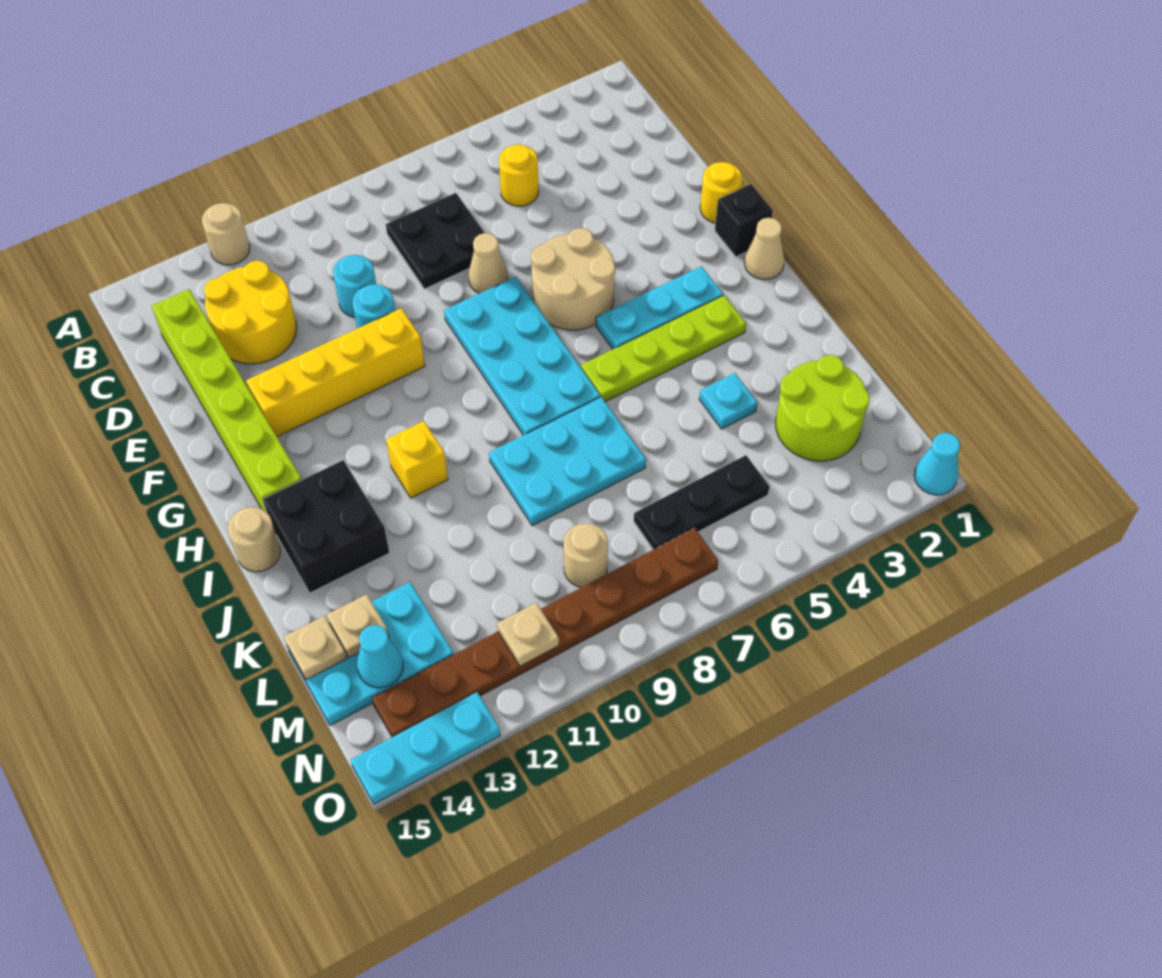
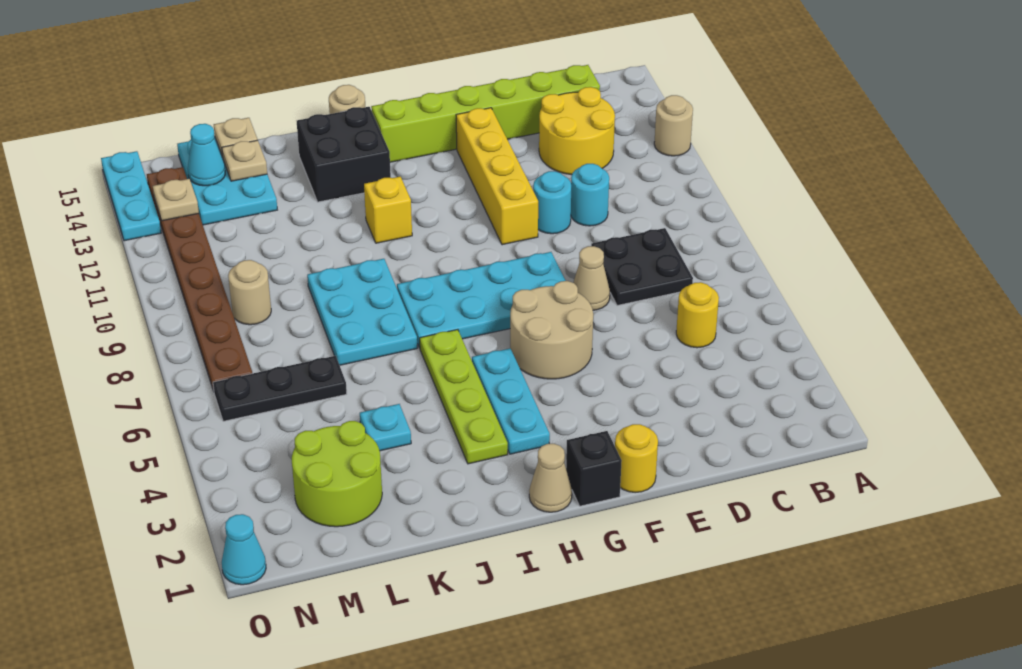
black 1x3 plate [634,455,770,550] -> black 1x3 plate turned to [213,356,347,421]
tan 1x1 plate [497,603,559,666] -> tan 1x1 plate moved to [153,179,199,221]

